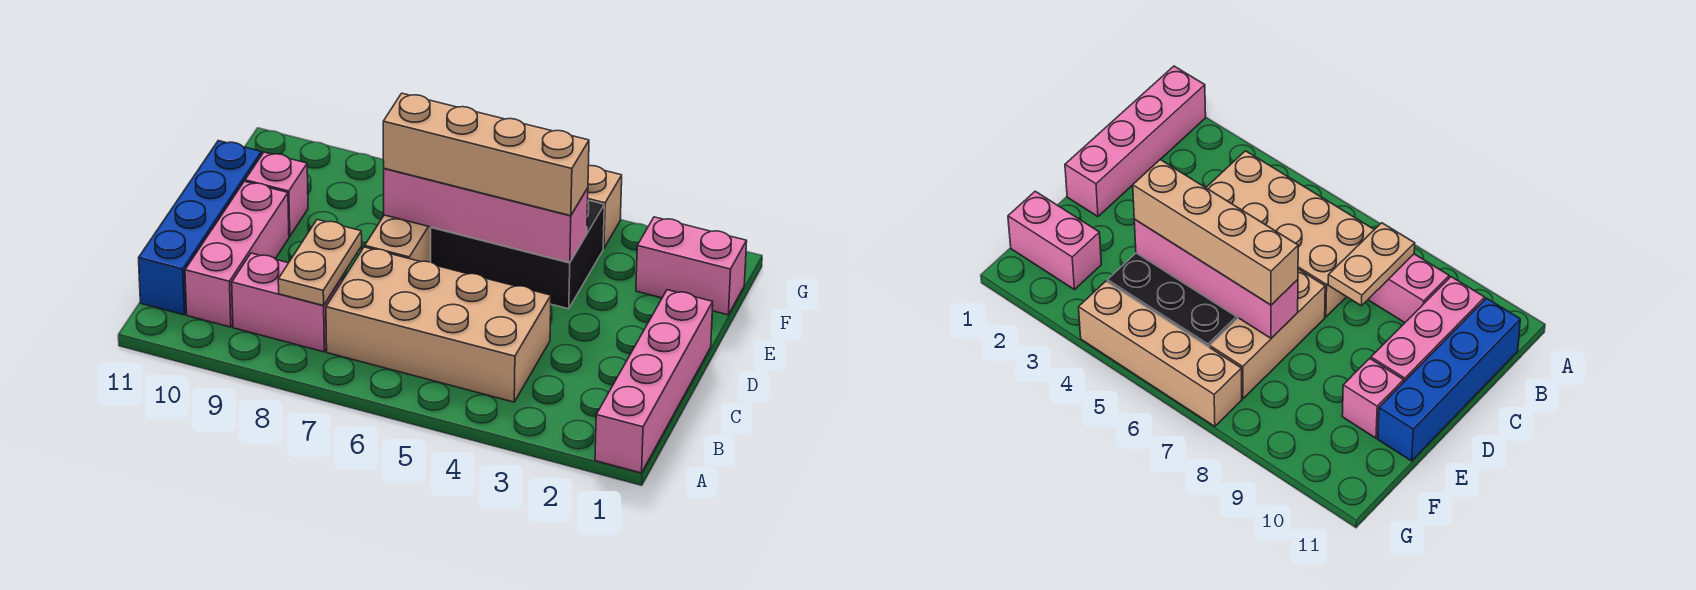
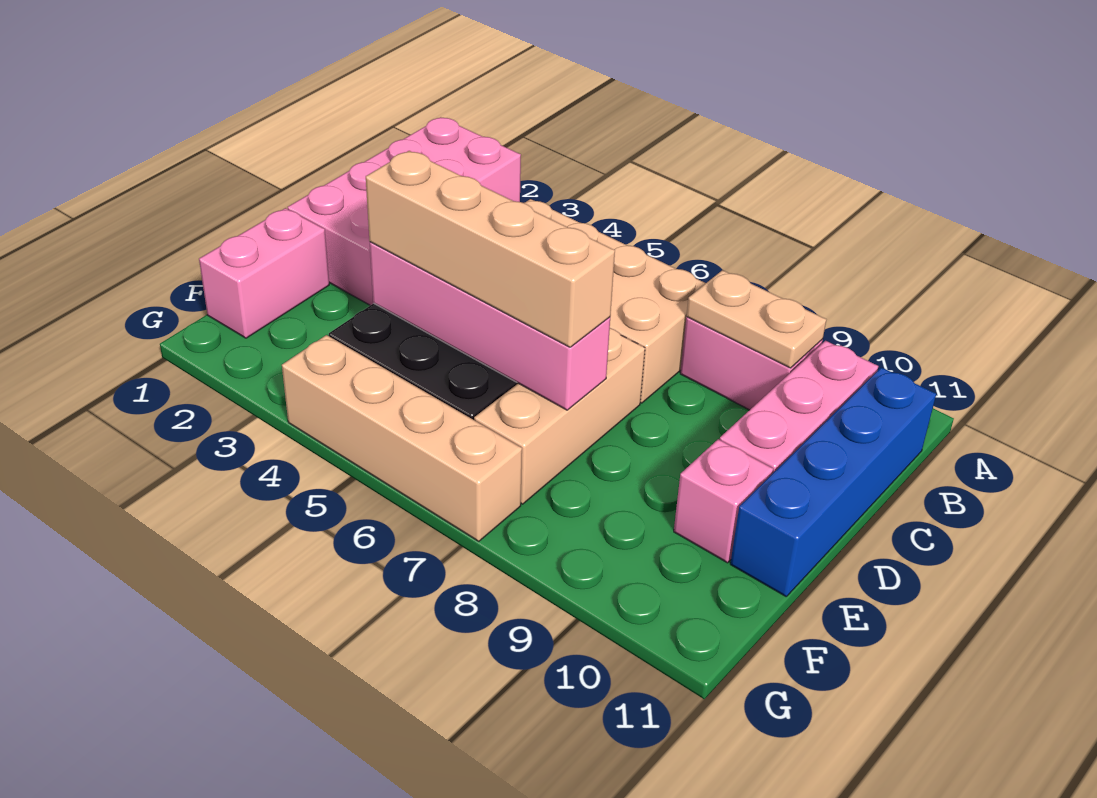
pink 1x4 brick [595,290,713,473] -> pink 2x4 brick [288,117,521,305]
tan 1x2 plate [278,220,362,306] -> tan 1x2 plate turned to [687,270,826,368]
pink 1x2 brick [636,217,747,315] -> pink 1x2 brick turned to [199,208,329,338]

